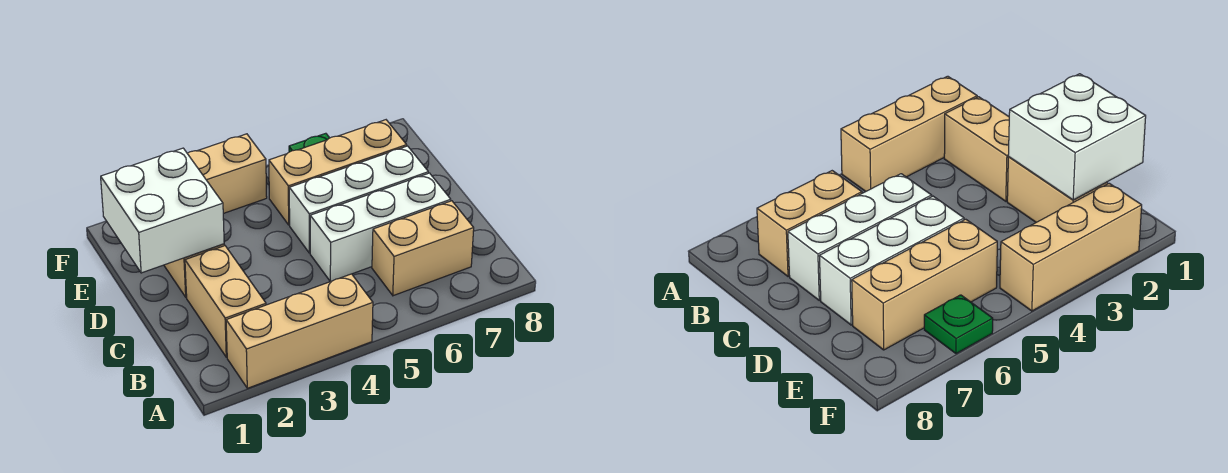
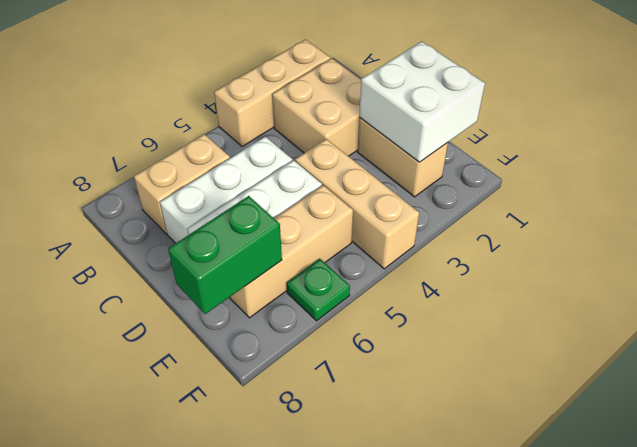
tan 1x2 brick [185,246,266,357] -> tan 2x2 brick [272,58,361,156]
none -> green 1x2 brick [168,196,282,314]
tan 1x3 brick [187,134,267,214] -> tan 1x3 brick turned to [295,139,419,269]

